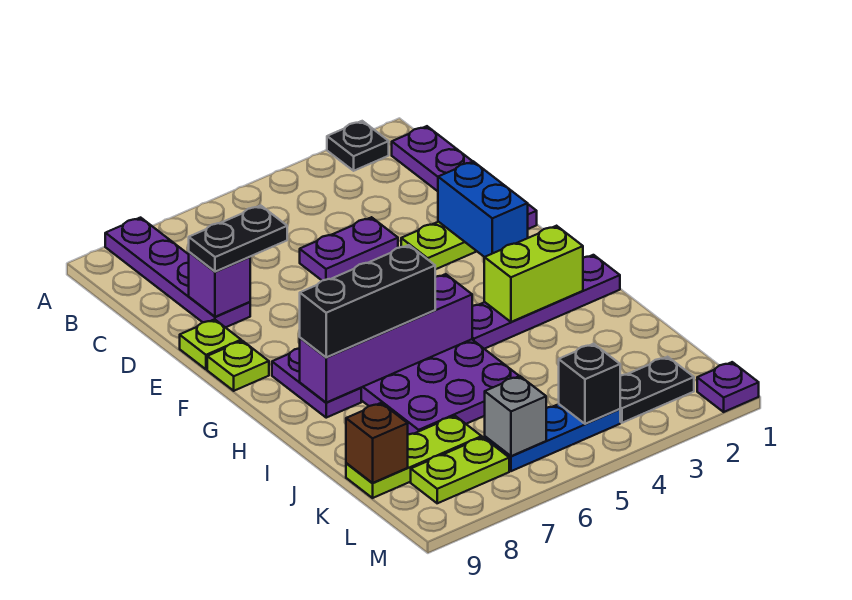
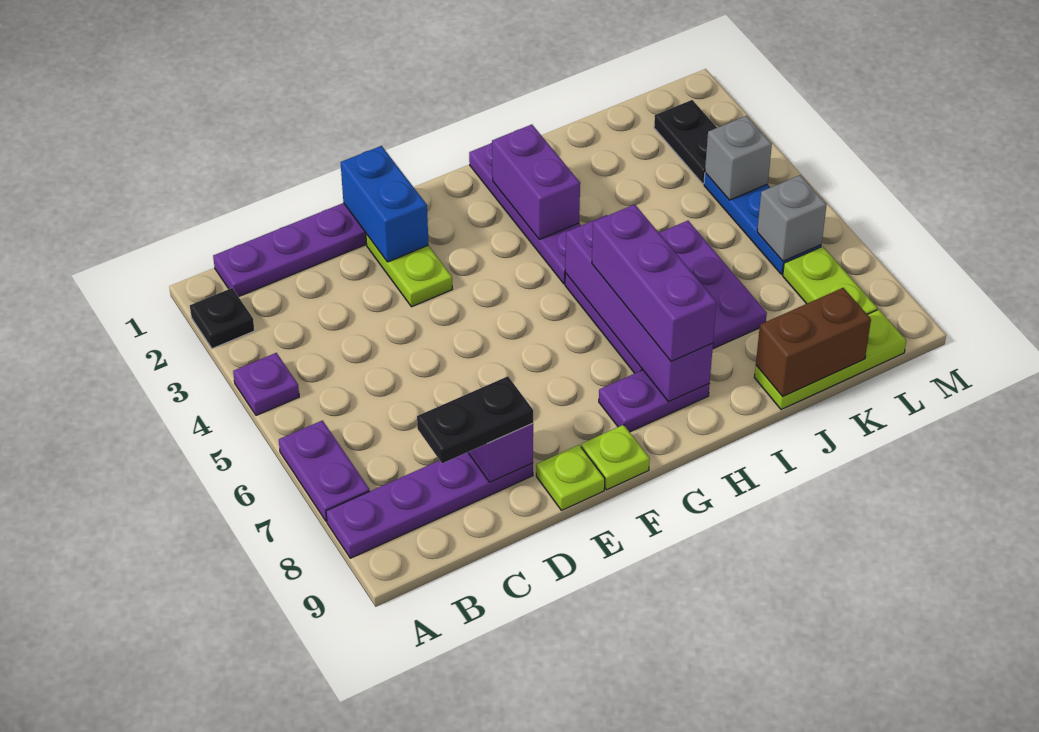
purple 1x2 plate [300,217,398,281] -> purple 1x2 plate moved to [279,420,370,521]
black 1x2 plate [189,206,287,272] -> black 1x2 plate turned to [417,376,533,463]
blue 1x2 brick [438,161,528,257] -> blue 1x2 brick turned to [341,146,429,262]
lime 1x2 brick [484,226,583,322] -> purple 1x2 brick [492,125,580,240]
black 1x3 brick [300,245,435,357] -> purple 1x3 brick [592,204,716,361]
lime 1x3 plate [346,416,482,498] -> lime 1x3 plate turned to [754,310,906,410]
brown 1x1 brick [346,403,408,483] -> brown 1x2 brick [756,288,871,397]
black 1x1 brick [559,344,620,424] -> grey 1x1 brick [705,116,772,200]
purple 1x1 plate [697,362,759,412] -> purple 1x1 plate moved to [233,353,299,415]

